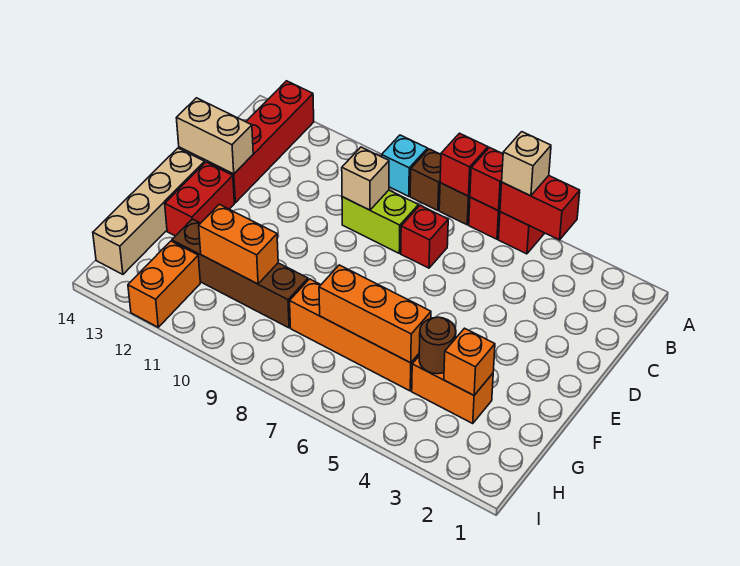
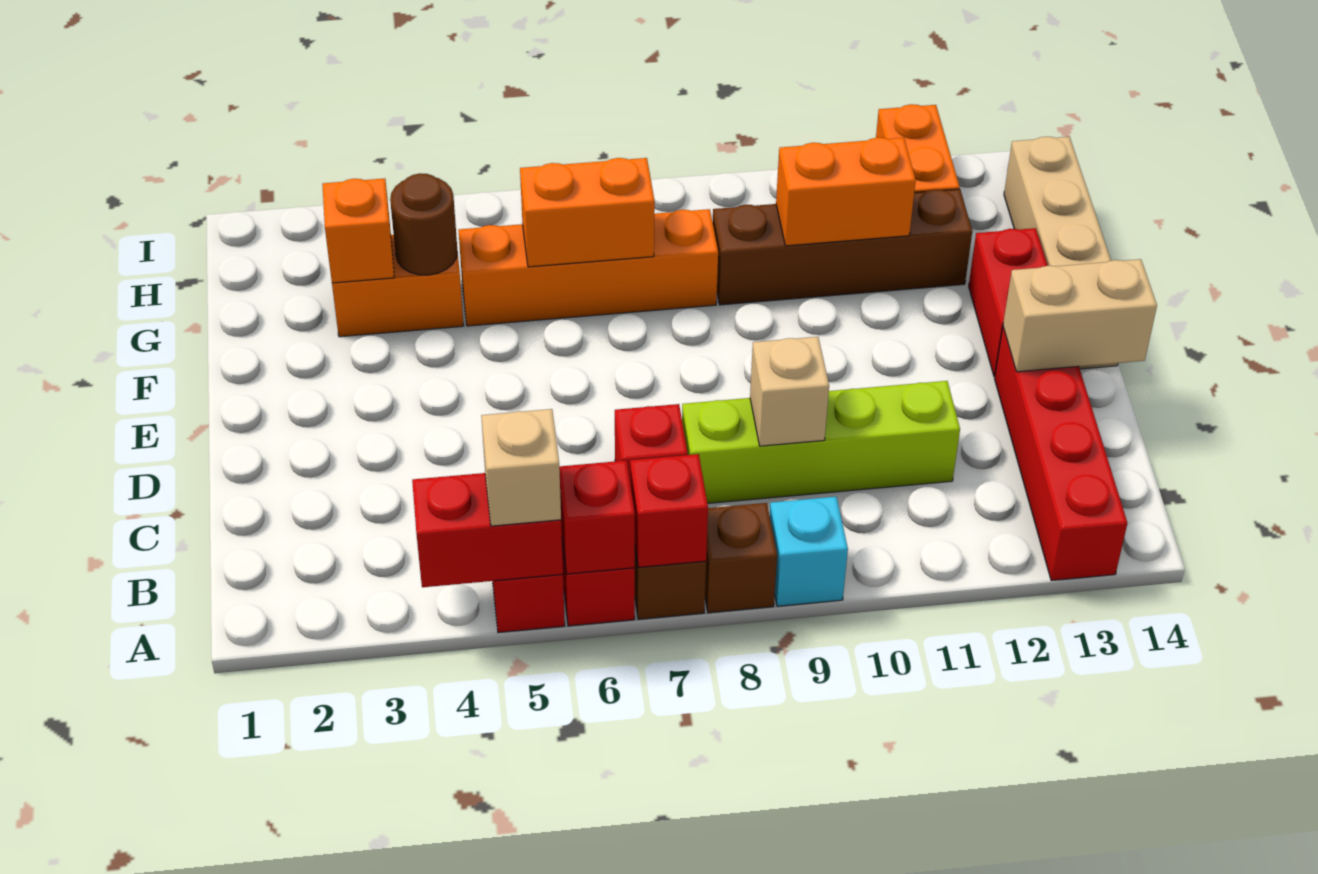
lime 1x2 brick [342,190,418,253] -> lime 1x4 brick [682,381,960,503]
orange 1x3 brick [319,265,431,363] -> orange 1x2 brick [520,158,655,267]

